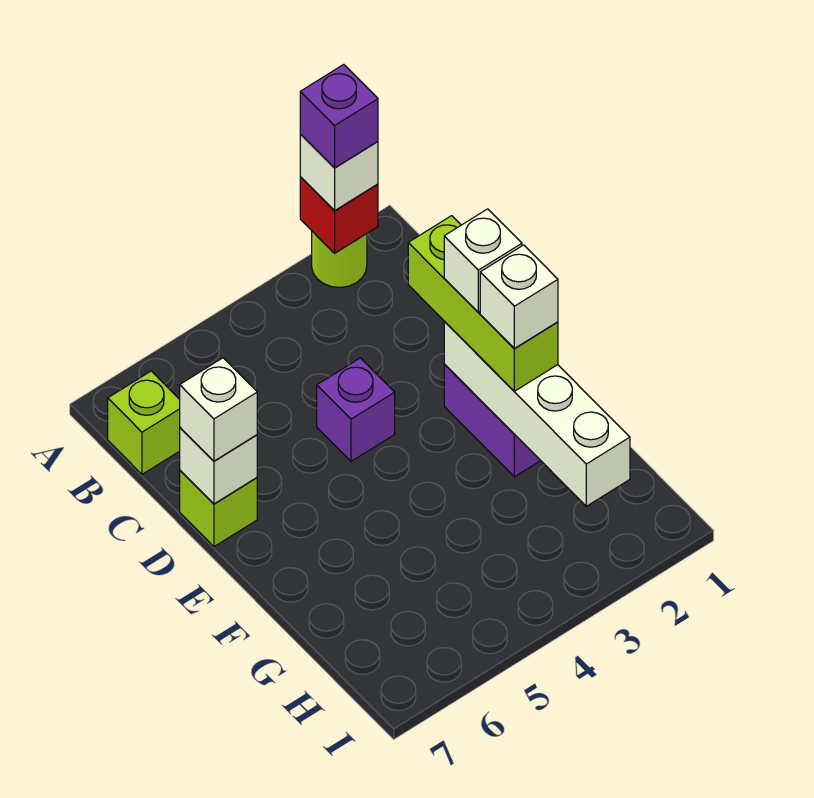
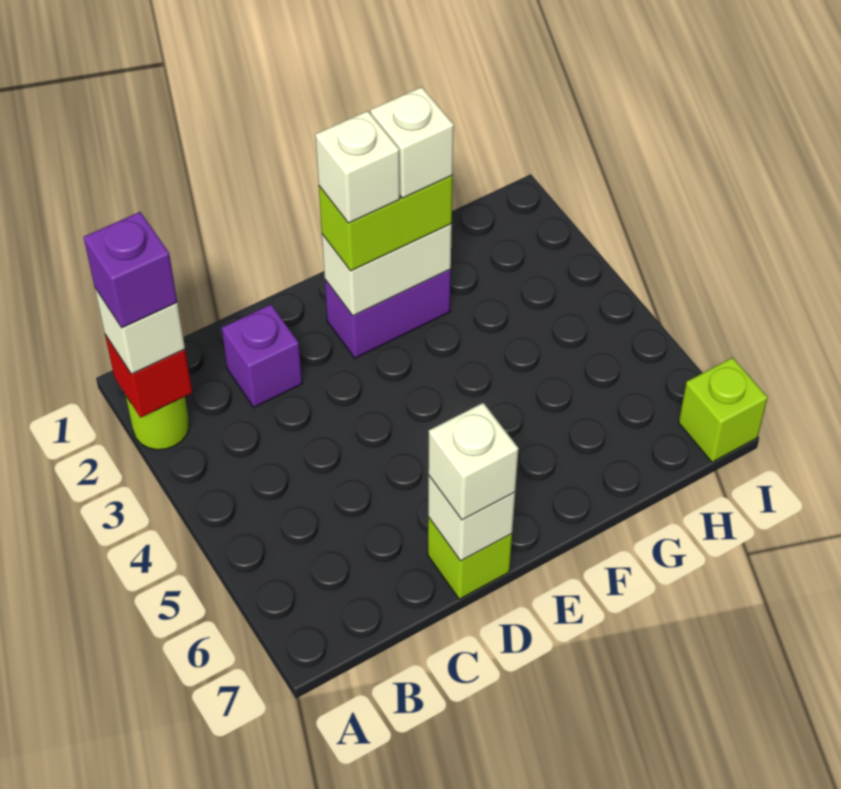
lime 1x1 brick [108,371,180,474] -> lime 1x1 brick moved to [679,358,768,462]
lime 1x3 brick [408,216,558,391] -> lime 1x2 brick [319,176,453,271]
purple 1x1 brick [317,358,395,461] -> purple 1x1 brick moved to [222,305,302,407]
white 1x4 brick [444,322,630,506] -> white 1x2 brick [322,224,452,316]

